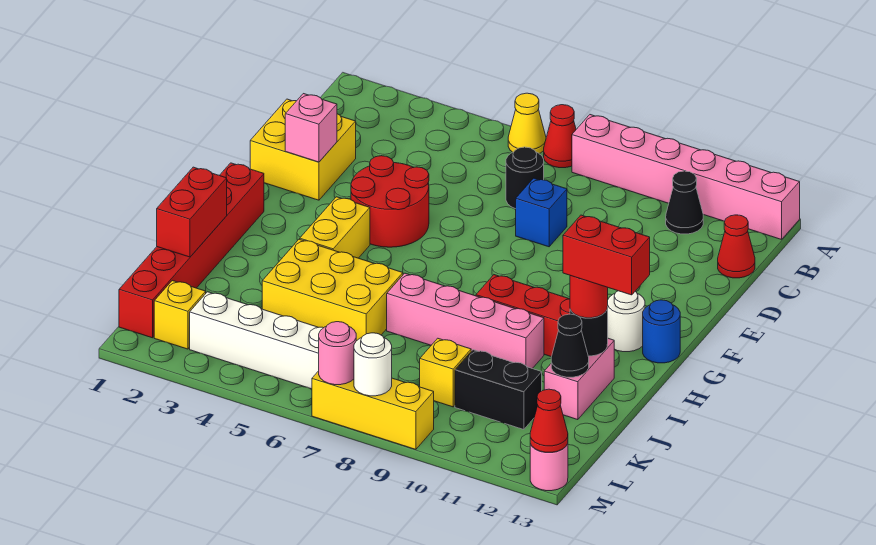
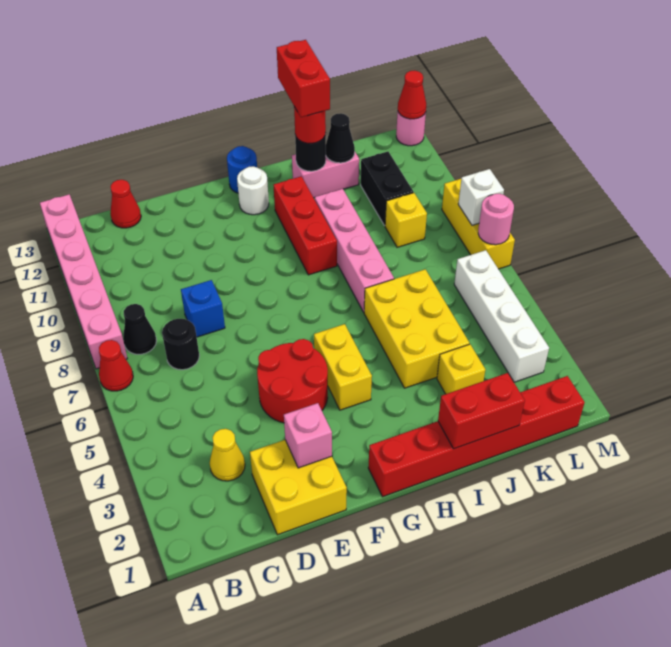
yellow 1x1 cone [508,93,546,154] -> yellow 1x1 cone moved to [210,429,245,481]
black 1x1 cone [666,171,703,234] -> black 1x1 cone moved to [123,304,157,354]
yellow 1x2 brick [300,197,370,258] -> yellow 1x2 brick turned to [314,324,372,410]
yellow 1x1 brick [154,281,206,349] -> yellow 1x1 brick moved to [437,344,485,394]
white 1x1 round brick [354,333,392,396] -> white 1x1 brick [458,169,504,225]

